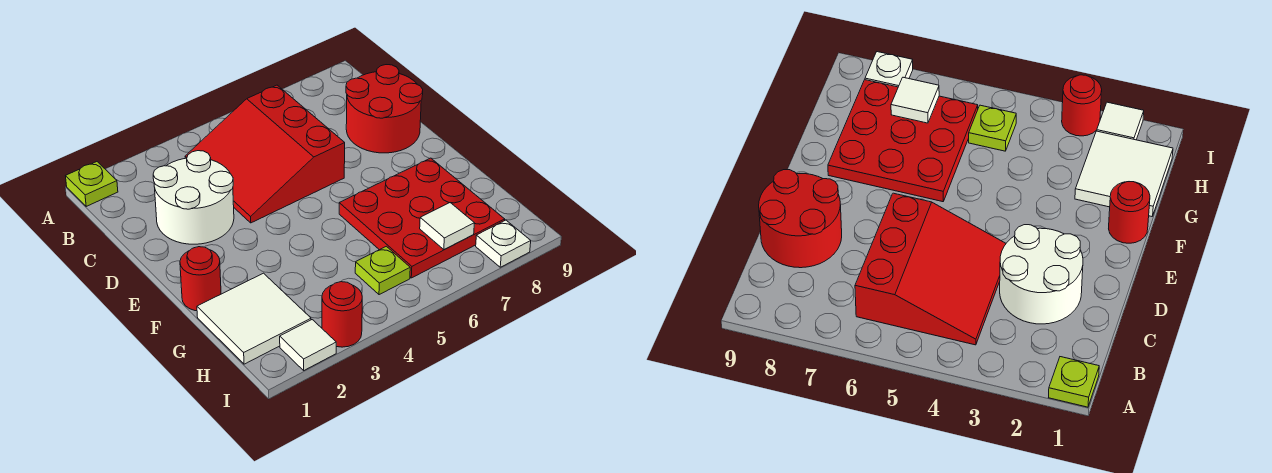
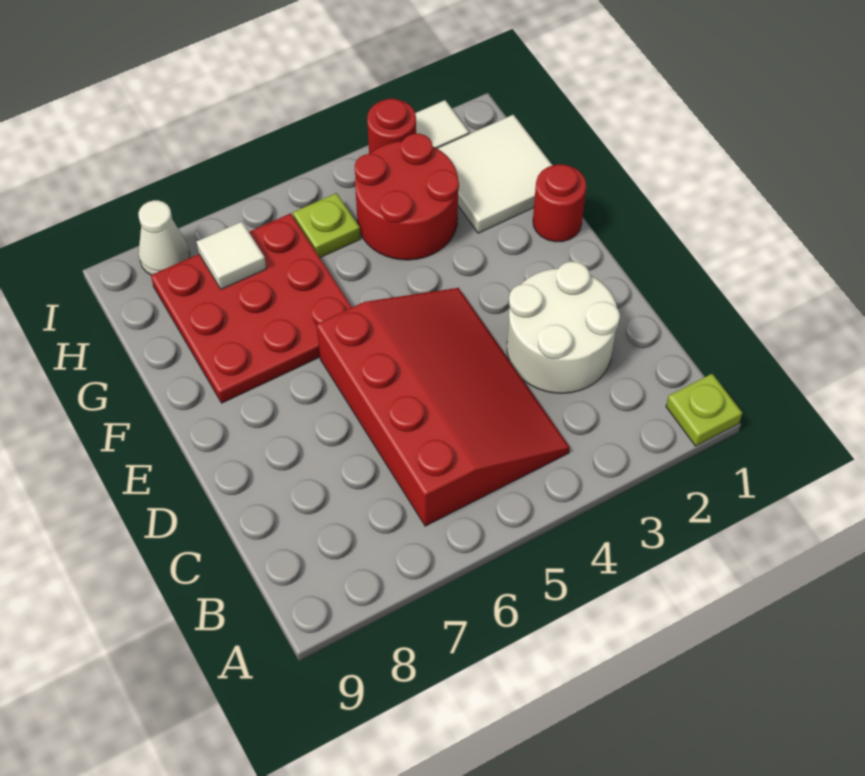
red 3x3 slope [185,85,345,223] -> red 3x4 slope [317,288,570,526]
red 2x2 round brick [346,65,423,153] -> red 2x2 round brick moved to [355,134,459,260]
white 1x1 plate [476,220,531,267] -> white 1x1 cone [138,200,190,275]

